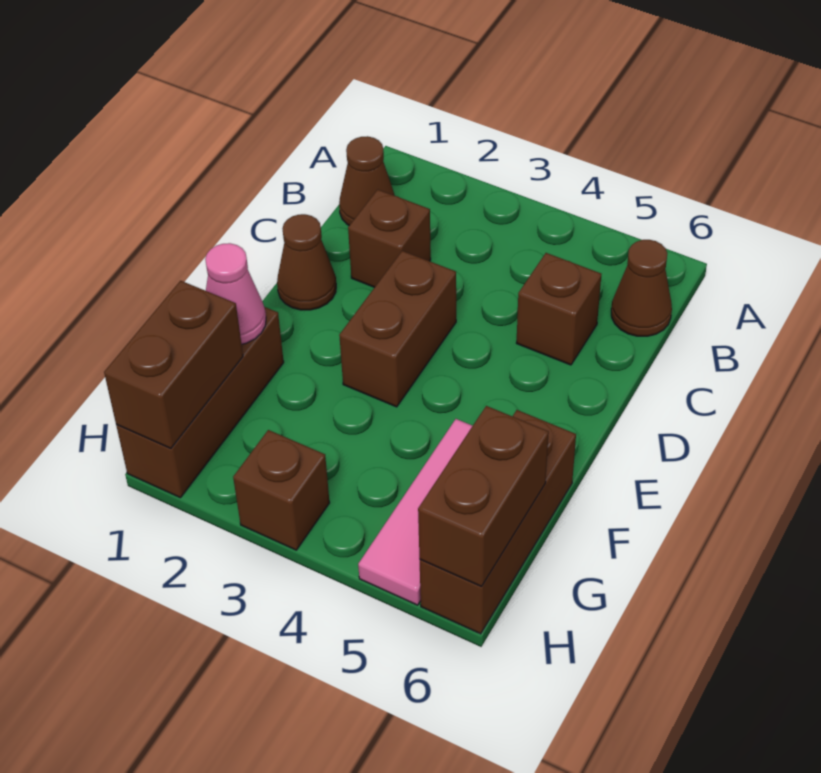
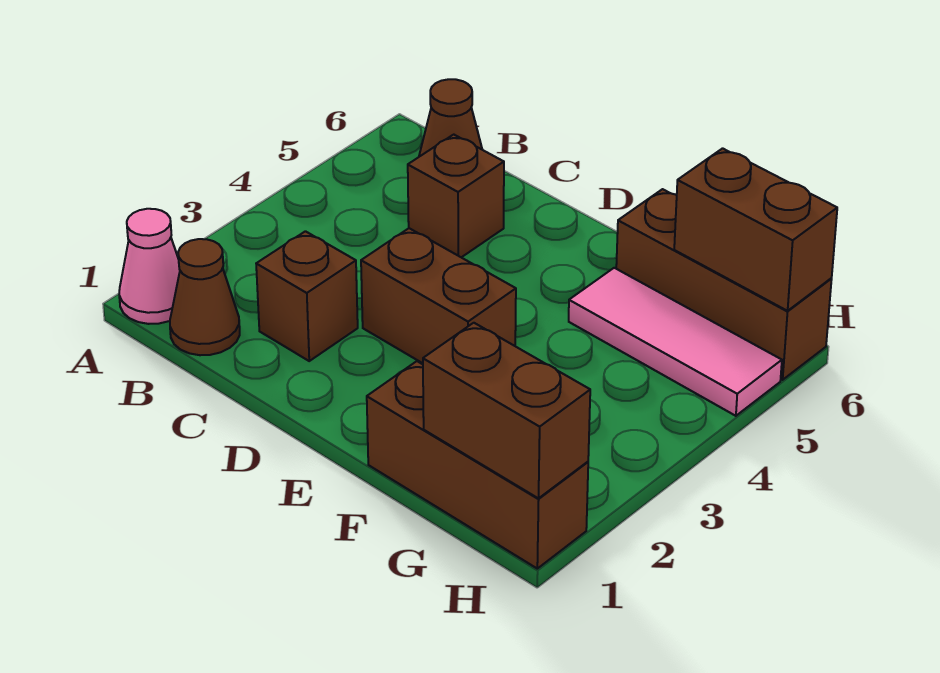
brown 1x1 cone [277,214,336,310] -> none
pink 1x1 cone [205,243,266,344] -> pink 1x1 cone moved to [119,209,180,324]
brown 1x1 brick [233,430,330,550] -> none

